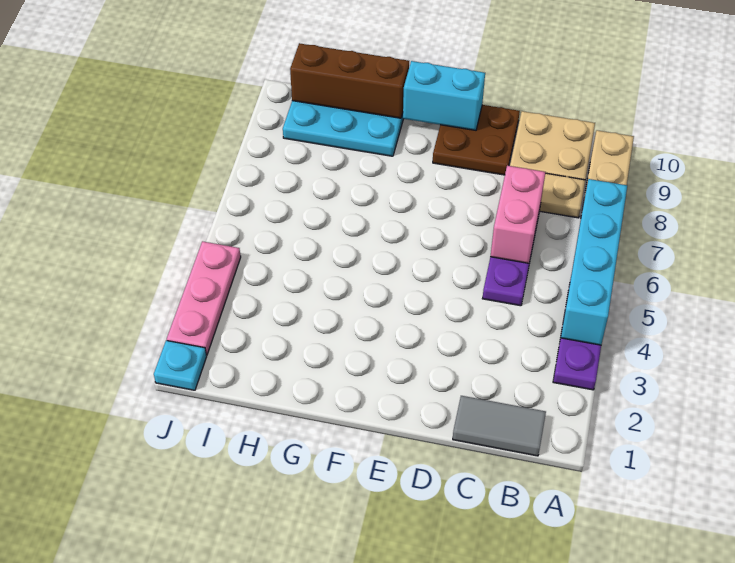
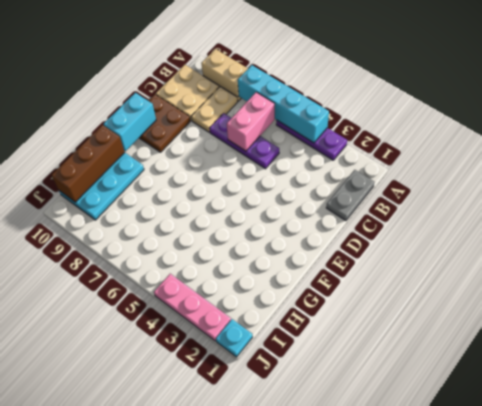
grey 1x2 tile [453,396,546,456] -> grey 1x2 plate [326,170,374,221]
pink 1x2 brick [491,166,545,263] -> pink 1x2 brick turned to [227,92,275,151]

